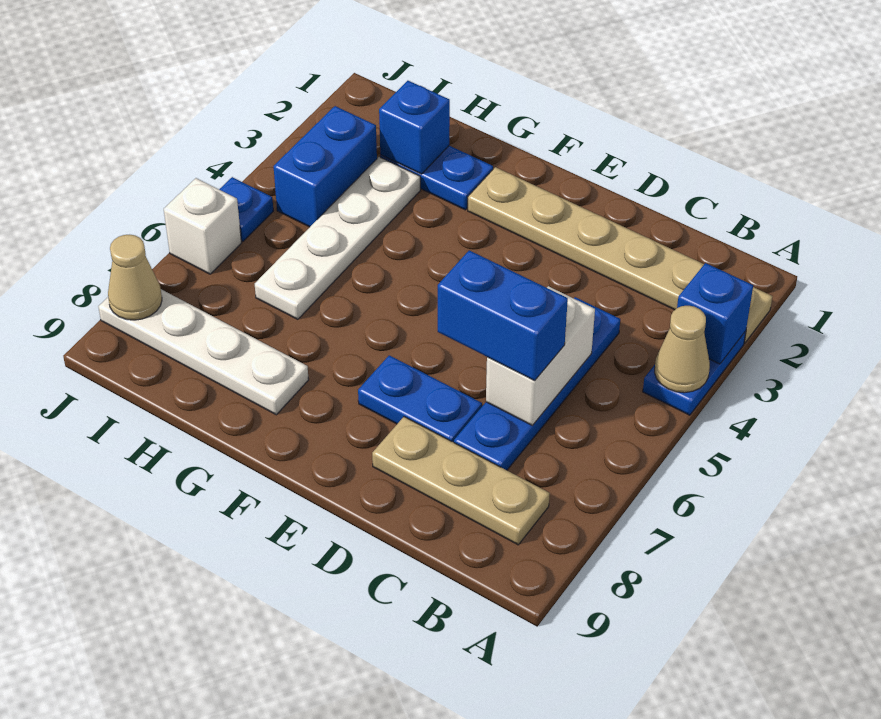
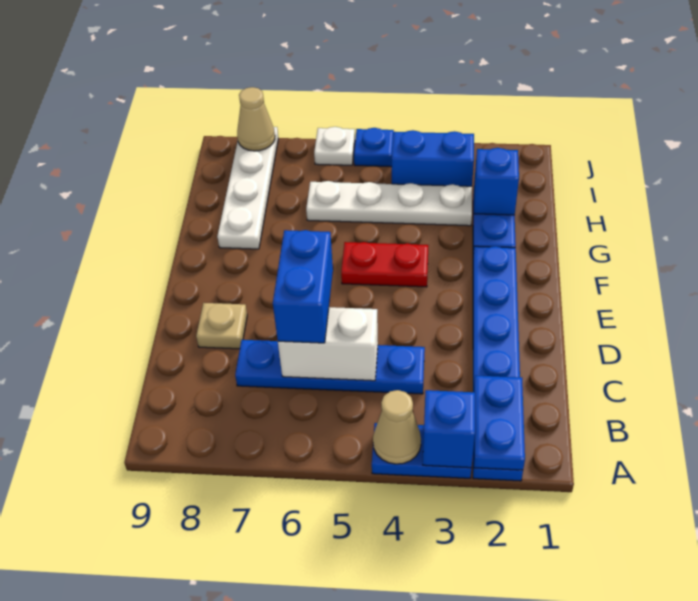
tan 1x6 plate [468,167,772,343] -> blue 1x6 plate [473,246,523,481]
tan 1x3 plate [372,417,550,545] -> tan 1x1 plate [196,303,247,349]
blue 1x2 plate [358,355,482,442] -> blue 1x2 plate moved to [474,376,525,470]
none -> red 1x2 plate [341,242,429,287]
white 1x1 brick [164,178,242,274] -> white 1x1 plate [314,127,355,165]

